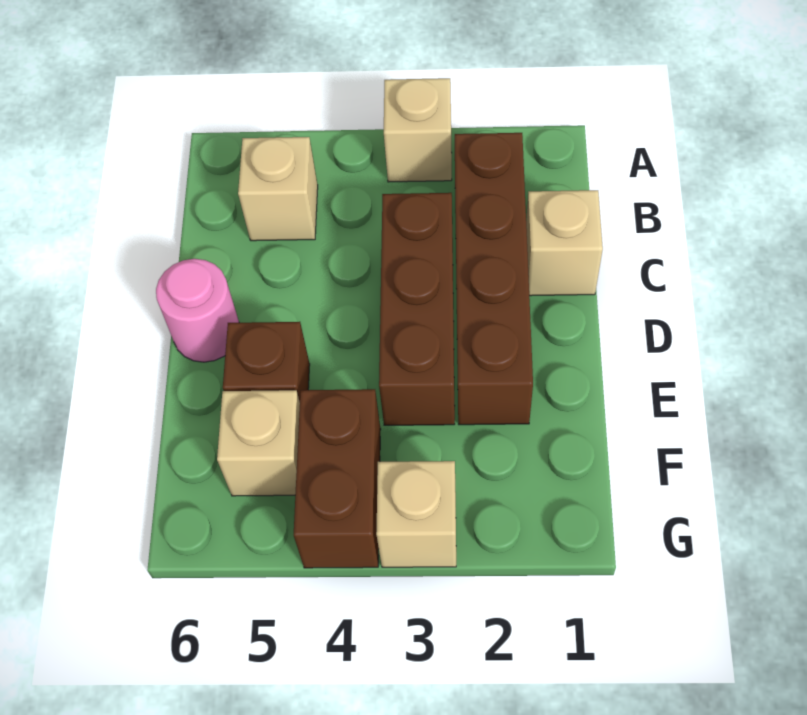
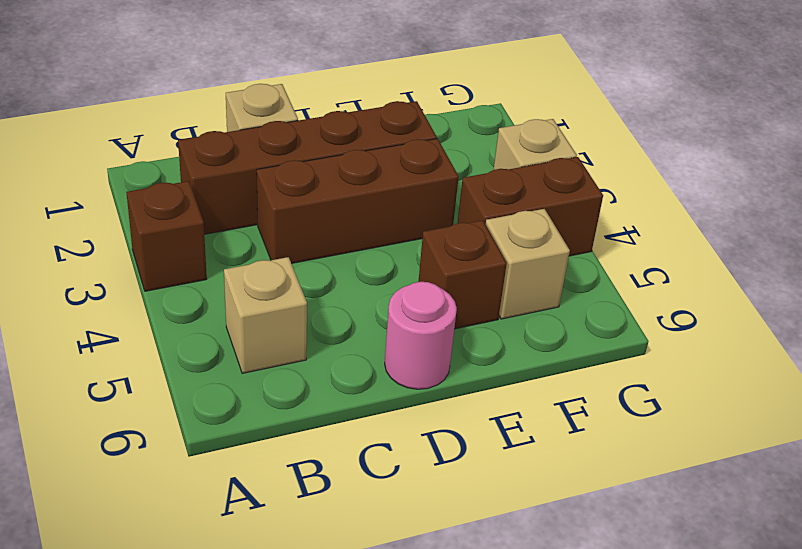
tan 1x1 brick [384,78,452,182] -> brown 1x1 brick [126,181,207,291]

